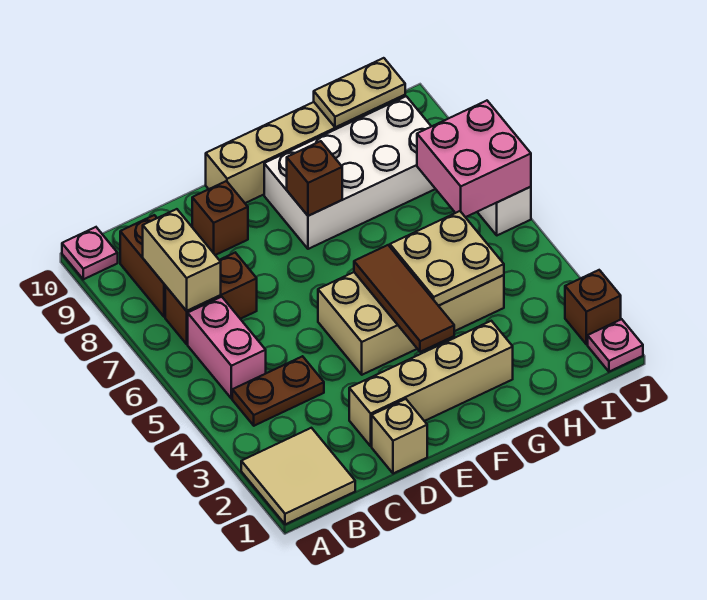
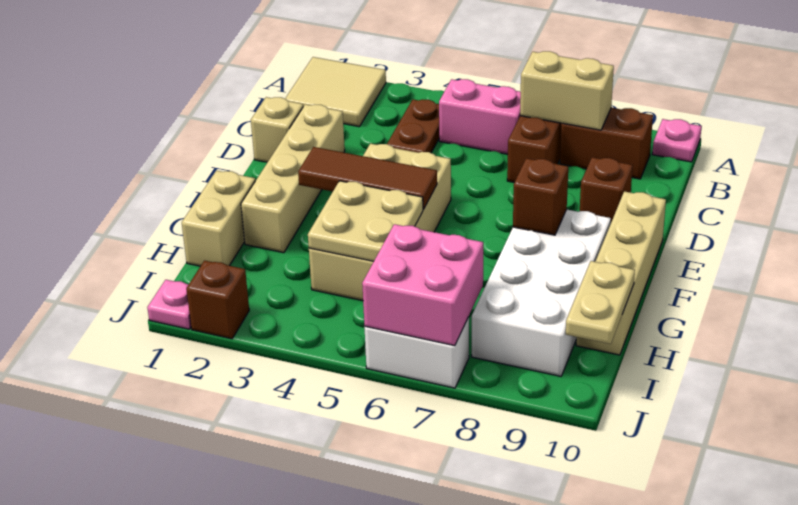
none -> tan 1x2 brick [182,171,255,266]

